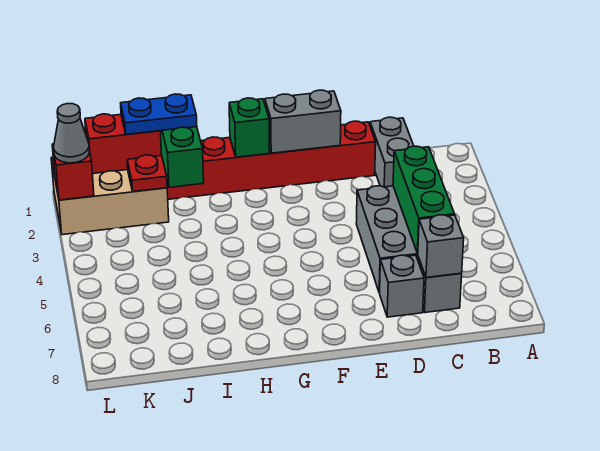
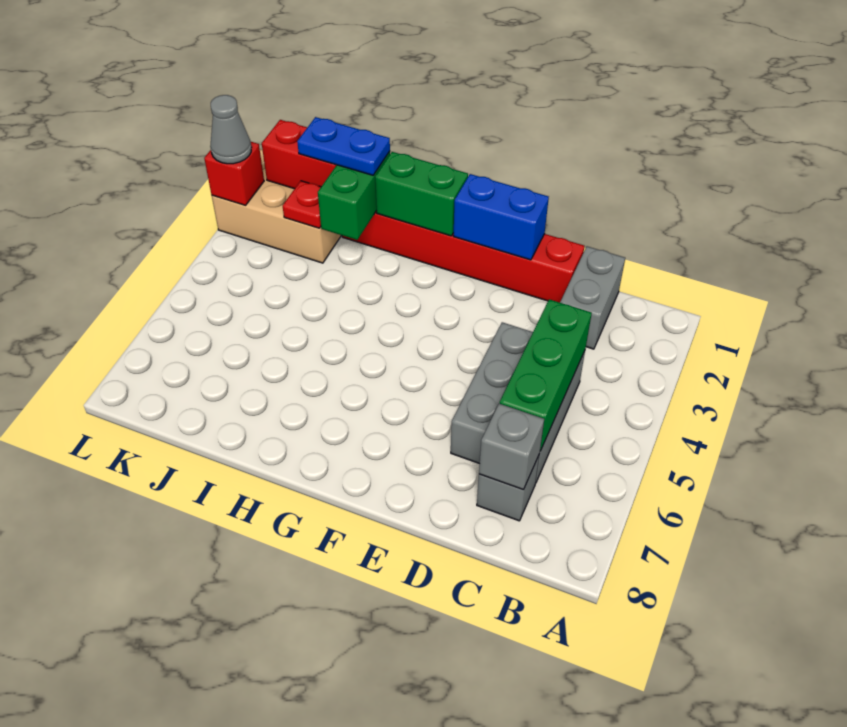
grey 1x1 brick [380,255,424,317] -> none
grey 1x2 brick [265,90,341,153] -> blue 1x2 brick [454,174,549,260]
green 1x1 brick [229,98,270,157] -> green 1x2 brick [375,152,468,236]

